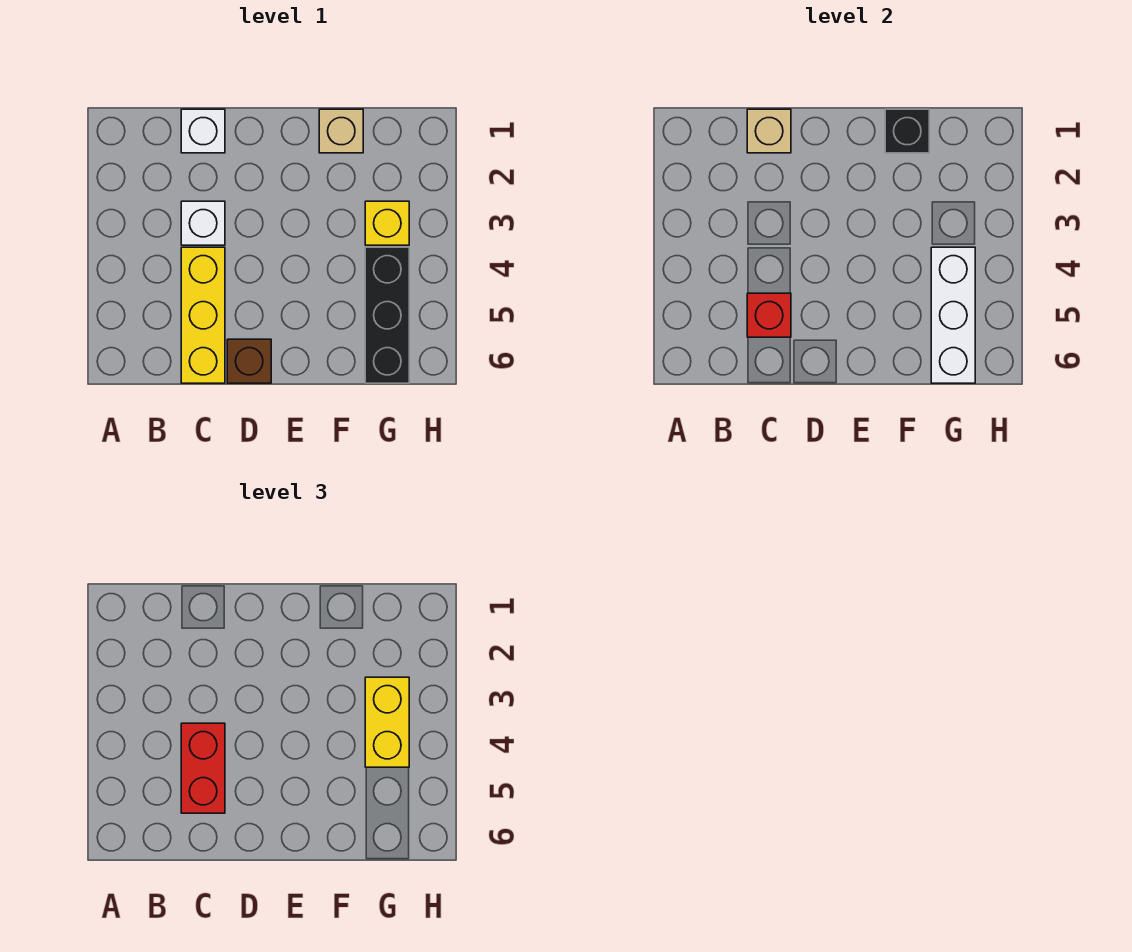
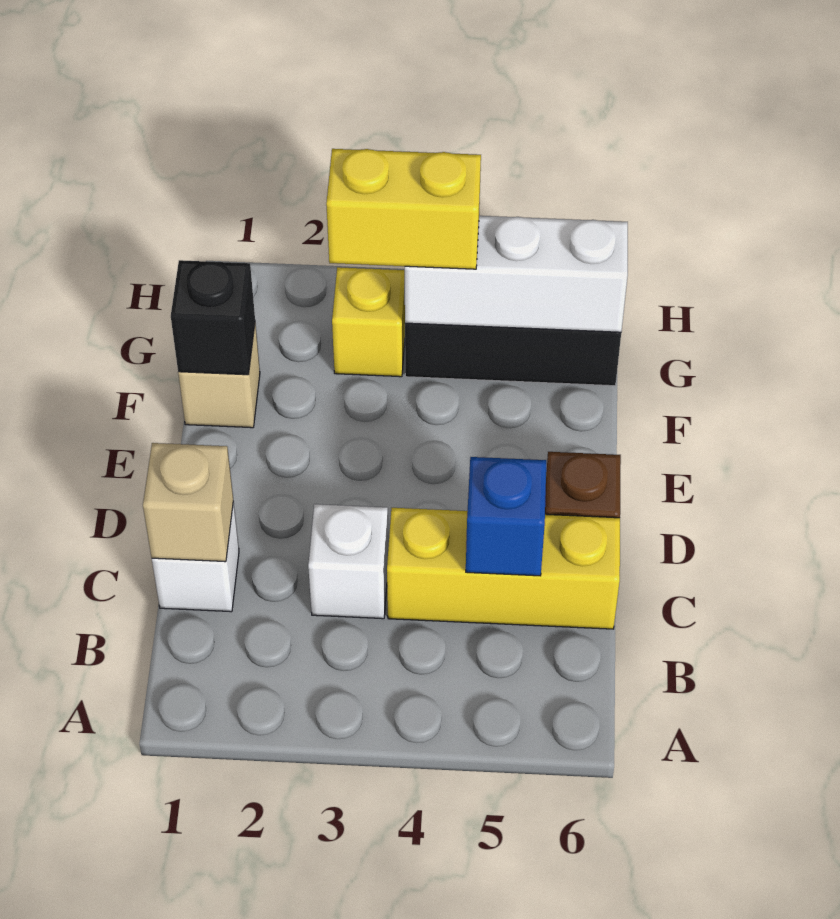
red 1x2 brick [181,723,225,813] -> none
red 1x1 brick [747,293,791,337] -> blue 1x1 brick [466,457,546,576]

